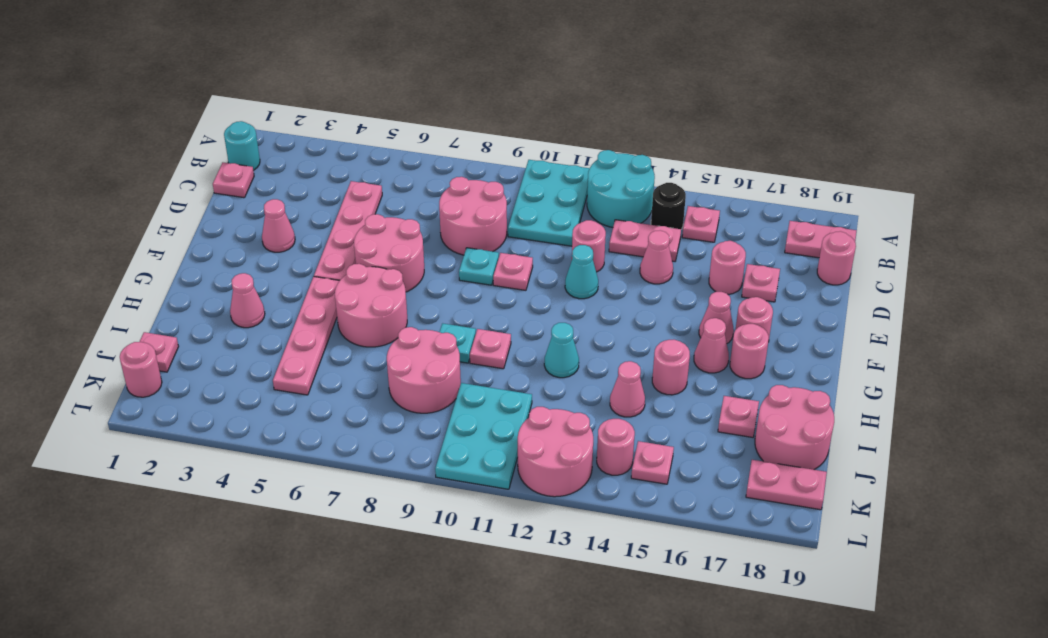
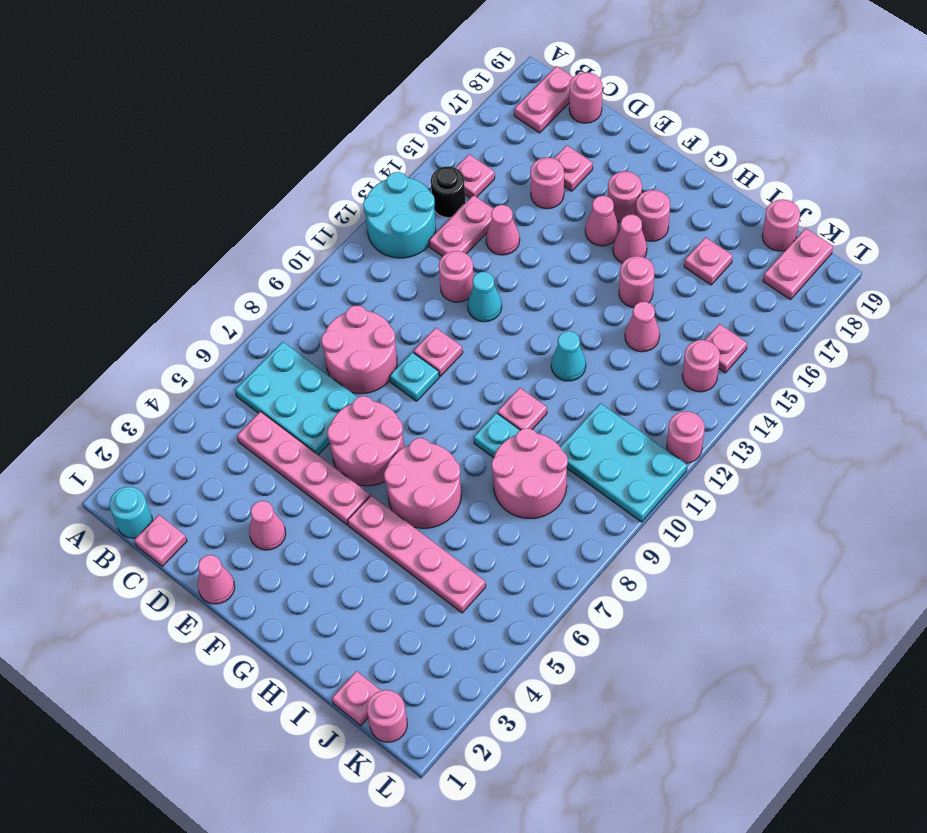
cyan 2x3 plate [508,160,589,246] -> cyan 2x3 plate moved to [235,342,358,455]
pink 1x1 cone [230,273,265,328] -> pink 1x1 cone moved to [198,555,235,604]
pink 2x2 round brick [755,385,834,470] -> pink 1x1 round brick [762,199,800,251]
pink 2x2 round brick [518,407,593,497] -> pink 1x1 round brick [667,411,705,463]

